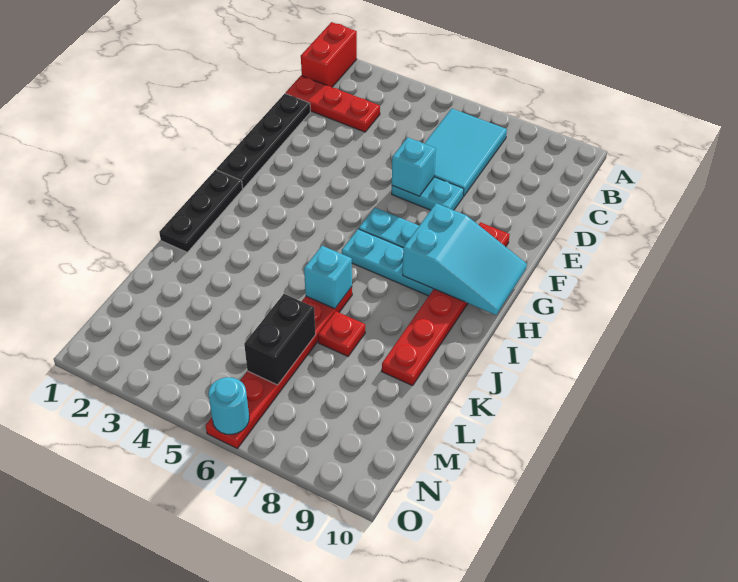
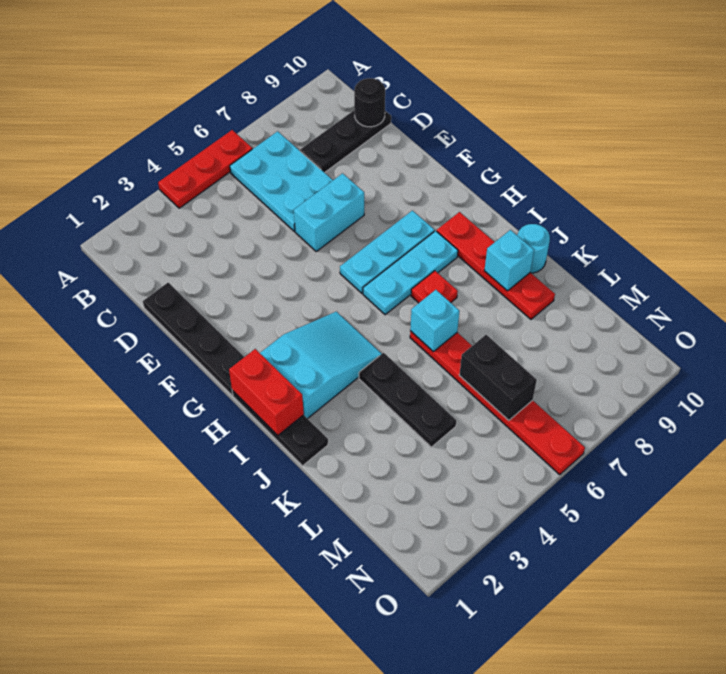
red 1x2 brick [301,22,357,87] -> red 1x2 brick moved to [229,349,304,435]
cyan 2x3 tile [424,109,507,196] -> cyan 2x3 plate [230,131,333,231]
red 1x3 plate [286,76,380,132] -> red 1x3 plate moved to [158,130,252,208]
none -> black 1x3 plate [300,110,391,173]
none -> black 1x1 round brick [354,78,385,127]
cyan 1x2 plate [392,177,464,210] -> cyan 1x2 brick [294,173,364,251]
cyan 1x1 brick [392,137,436,196] -> cyan 1x1 brick moved to [484,230,534,291]
red 1x6 plate [382,222,510,386] -> red 1x4 plate [437,212,555,319]
cyan 2x3 slope [403,203,527,315] -> cyan 2x3 slope moved to [260,312,382,419]
none -> black 1x3 plate [359,353,456,447]
red 1x1 plate [318,311,365,356] -> red 1x1 plate moved to [411,271,458,303]
cyan 1x1 round brick [208,377,249,434] -> cyan 1x1 round brick moved to [517,224,550,273]

